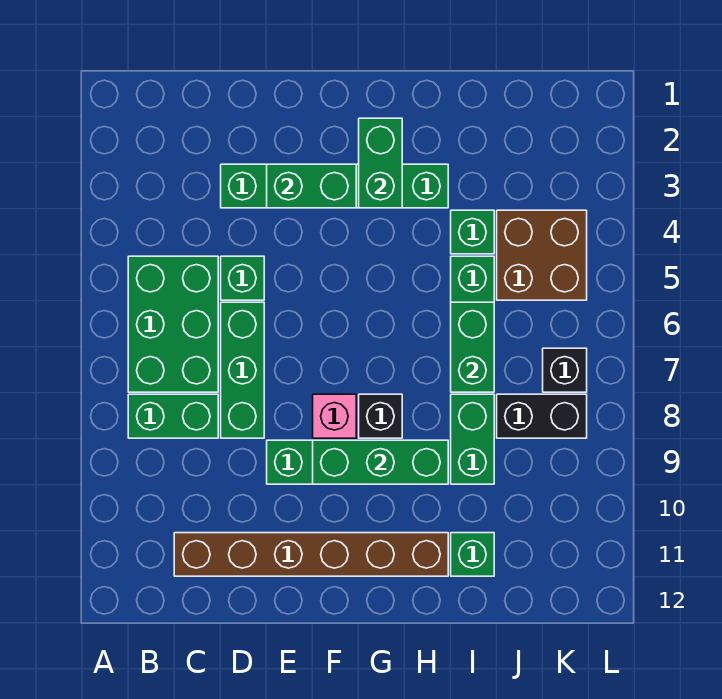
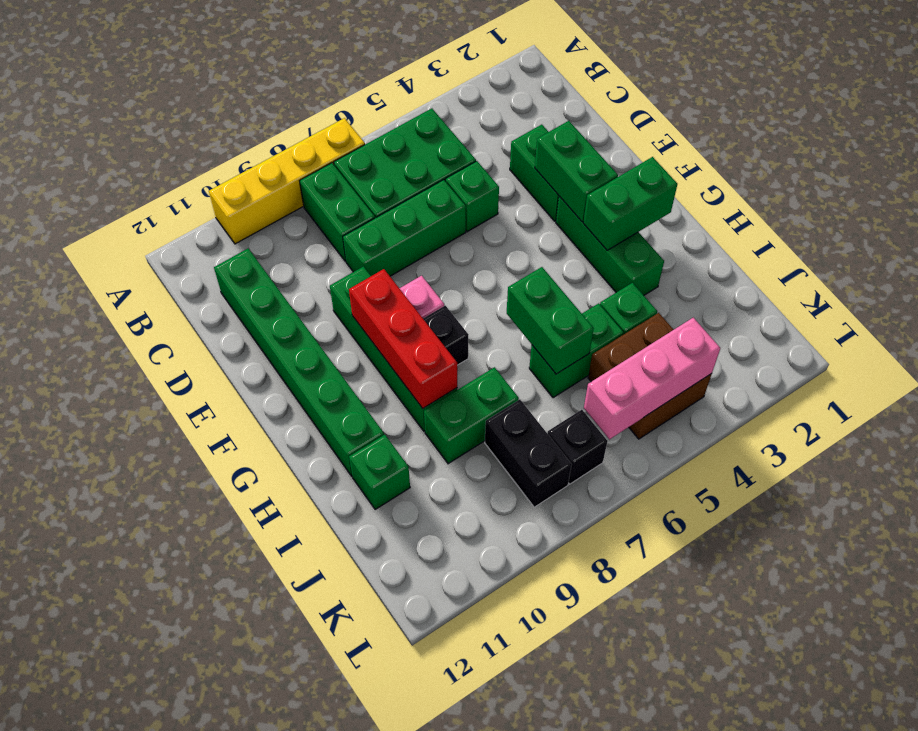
none -> yellow 1x4 brick [209,118,365,244]
brown 1x6 brick [174,533,448,576] -> green 1x6 brick [214,249,384,476]
green 1x3 brick [313,440,448,484] -> red 1x3 brick [349,269,457,408]
green 1x2 brick [451,302,494,392] -> green 1x2 brick turned to [507,267,594,374]
none -> pink 1x3 brick [584,318,720,439]

